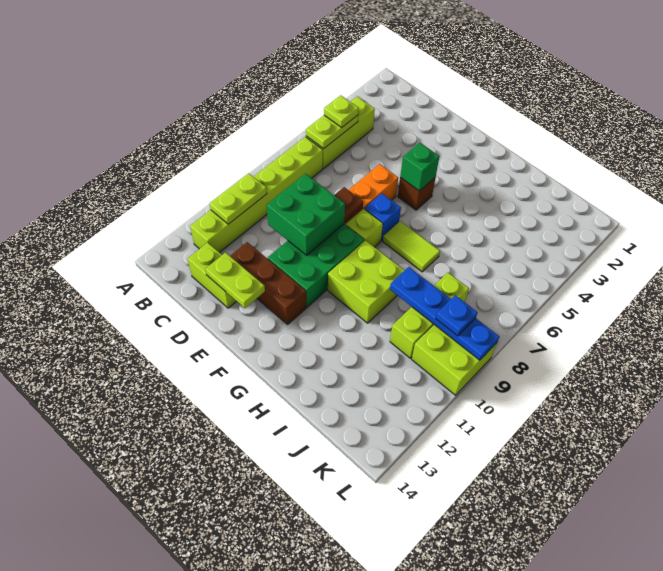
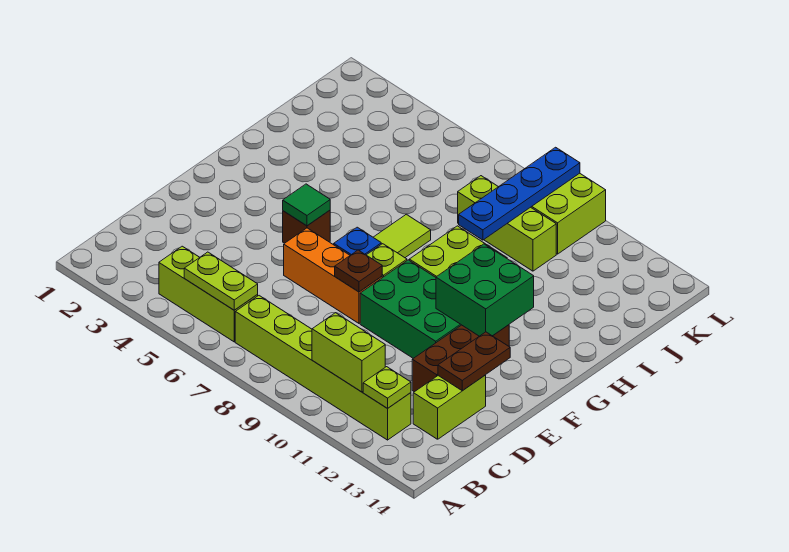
lime 1x1 plate [324,95,359,128] -> lime 1x1 plate moved to [363,367,411,408]
lime 1x2 plate [209,173,267,224] -> lime 1x2 brick [312,313,385,392]
green 2x2 brick [267,174,345,255] -> green 2x2 brick moved to [436,244,534,336]
lime 1x2 plate [205,253,265,308] -> brown 1x2 plate [438,332,510,391]
green 1x1 brick [400,143,439,191] -> green 1x1 tile [283,184,330,226]
blue 1x1 plate [436,295,478,336] -> none

